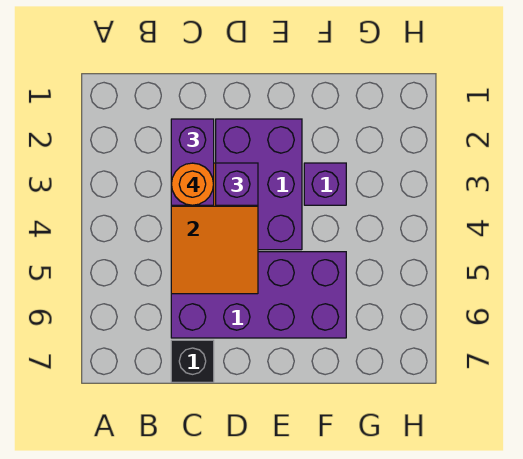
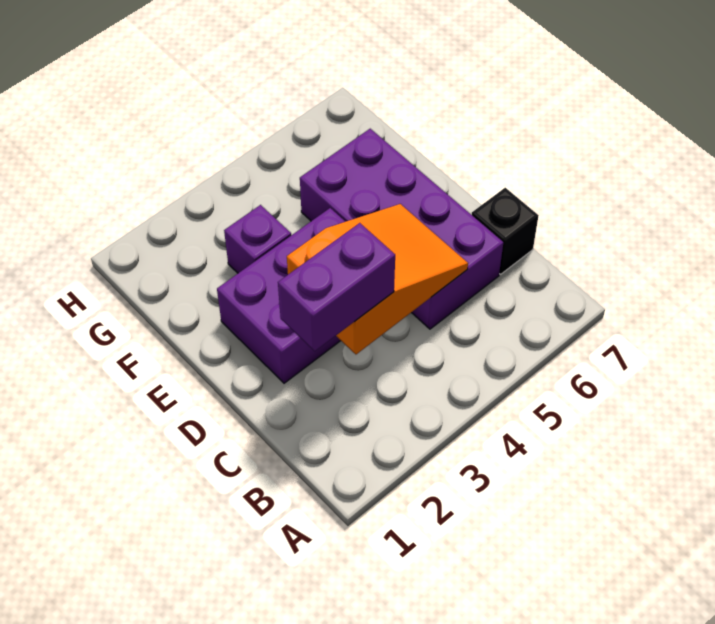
orange 1x1 round brick [171,163,214,205] -> none
purple 1x1 brick [216,163,258,205] -> none

